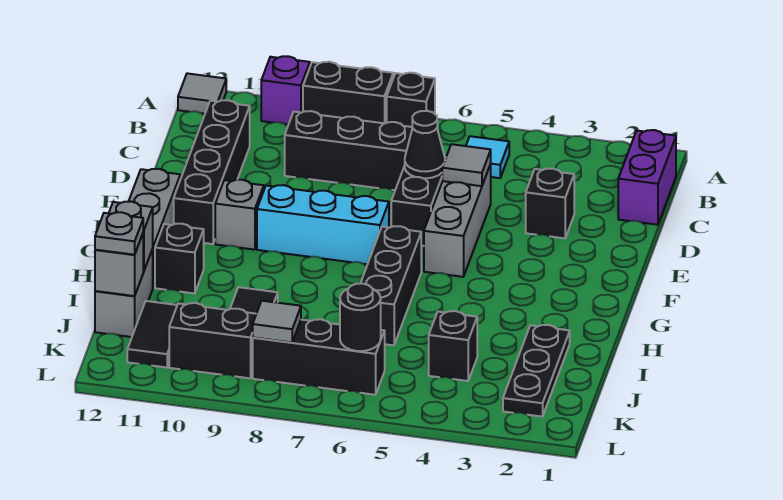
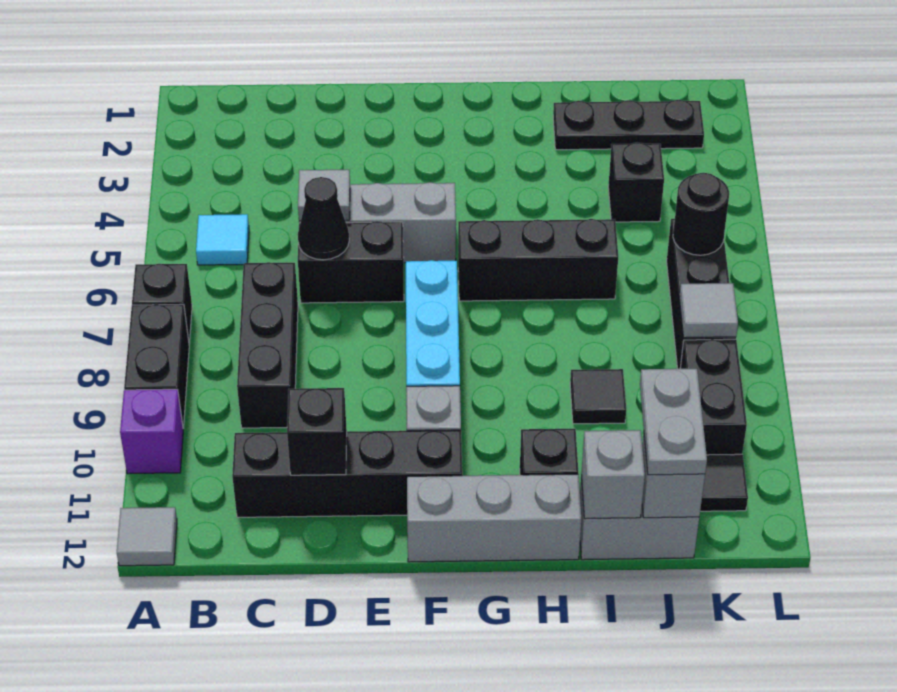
purple 1x2 brick [618,130,676,225] -> none
black 1x1 brick [526,169,574,238] -> black 1x1 brick moved to [287,388,347,475]
grey 1x1 plate [95,212,143,255] -> grey 1x2 plate [640,369,707,475]

